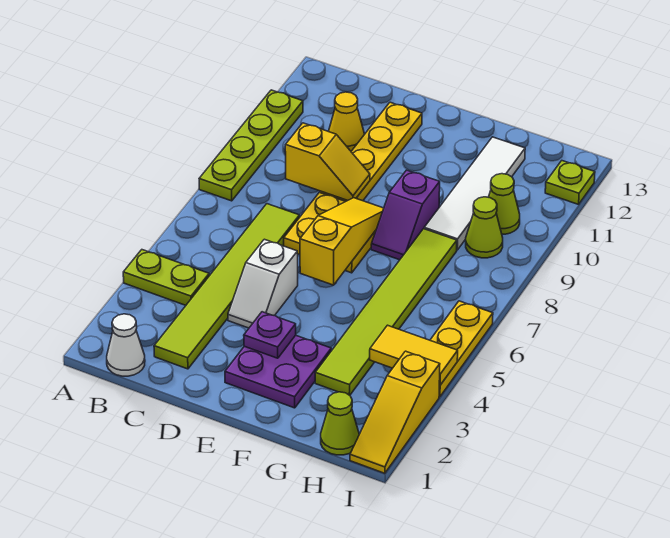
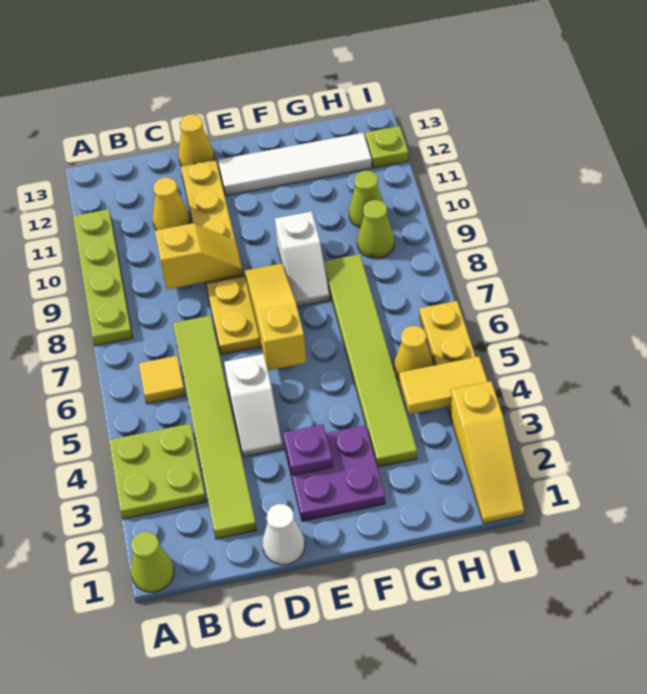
lime 1x2 plate [123,250,209,305] -> lime 2x2 plate [109,424,206,519]
white 1x1 cone [107,314,145,376] -> white 1x1 cone moved to [262,504,305,565]
none -> yellow 1x1 tile [139,356,185,404]
none -> yellow 1x1 cone [178,114,214,166]
purple 1x2 slope [371,170,440,260] -> white 1x2 slope [275,211,330,306]
white 1x4 tile [424,137,525,250] -> white 1x4 tile turned to [218,133,372,196]
lime 1x1 cone [321,392,359,455] -> lime 1x1 cone moved to [131,532,174,592]
none -> yellow 1x1 cone [394,326,433,380]

